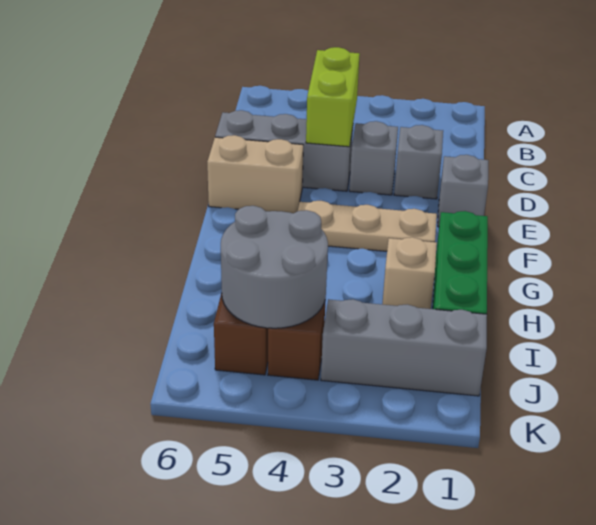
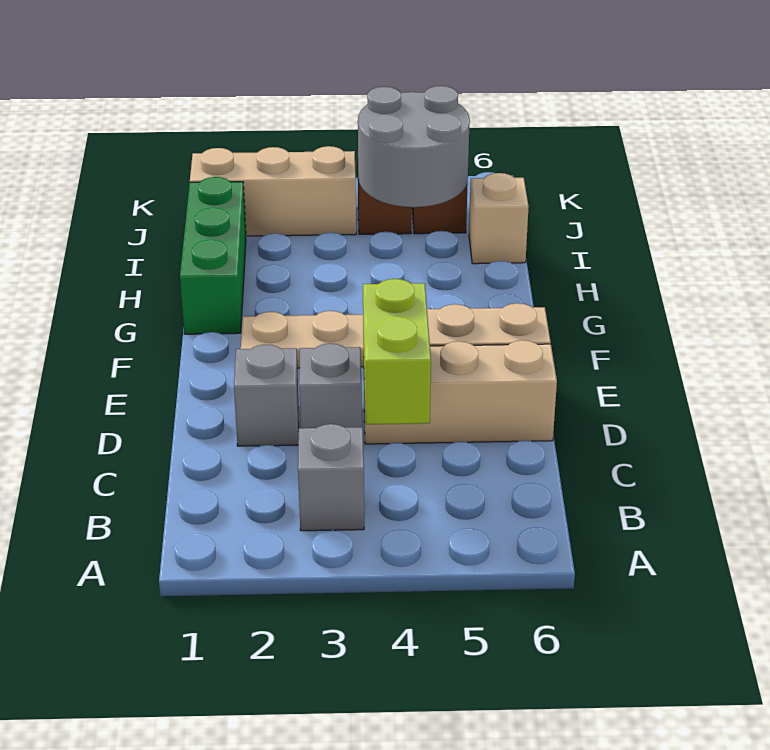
grey 1x3 brick [215,110,353,191] -> tan 1x3 brick [364,340,557,444]
grey 1x1 brick [438,155,488,227] -> grey 1x1 brick moved to [298,424,364,531]
tan 1x1 brick [382,237,437,309] -> tan 1x1 brick moved to [469,173,529,264]
grey 1x3 brick [321,299,487,396] -> tan 1x3 brick [190,146,356,236]

